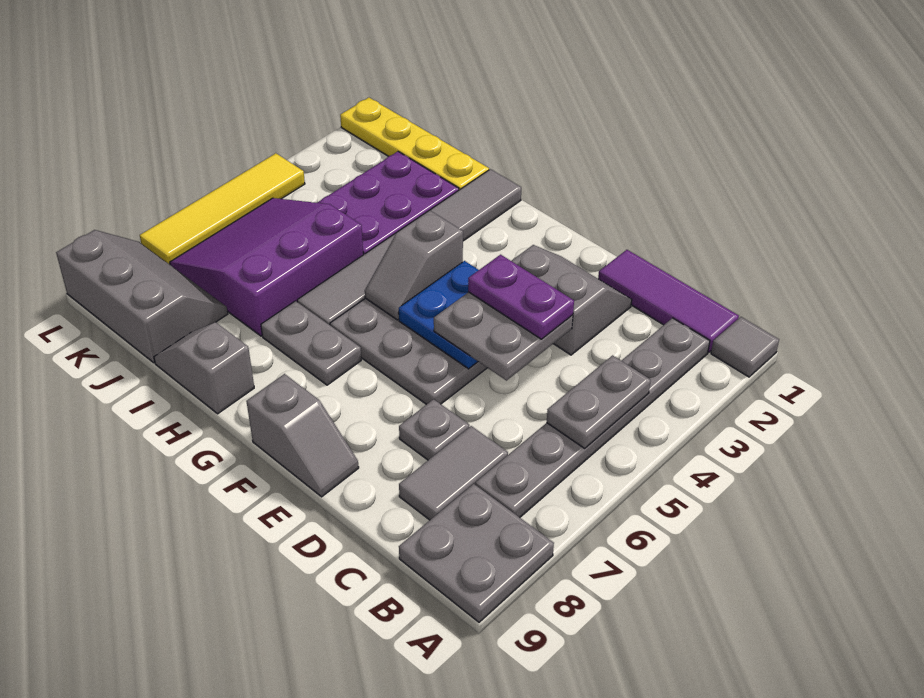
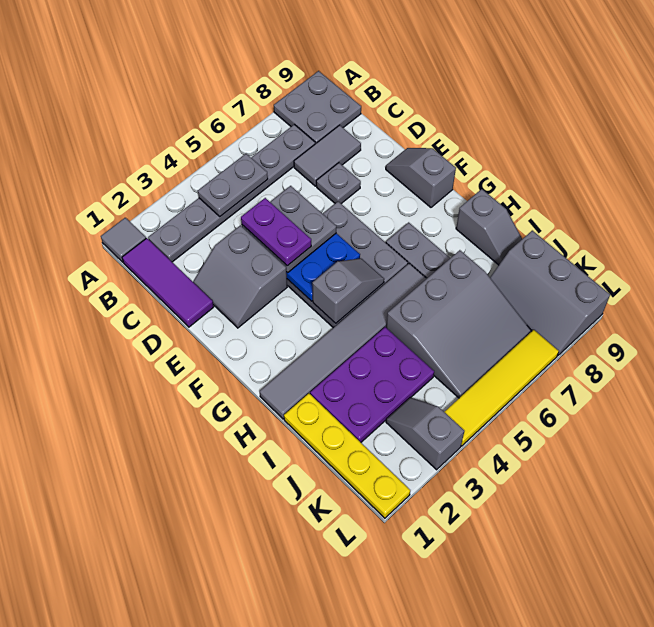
purple 3x3 slope [170,198,363,336] -> grey 3x3 slope [386,250,531,398]
none -> grey 1x2 slope [386,398,464,470]

